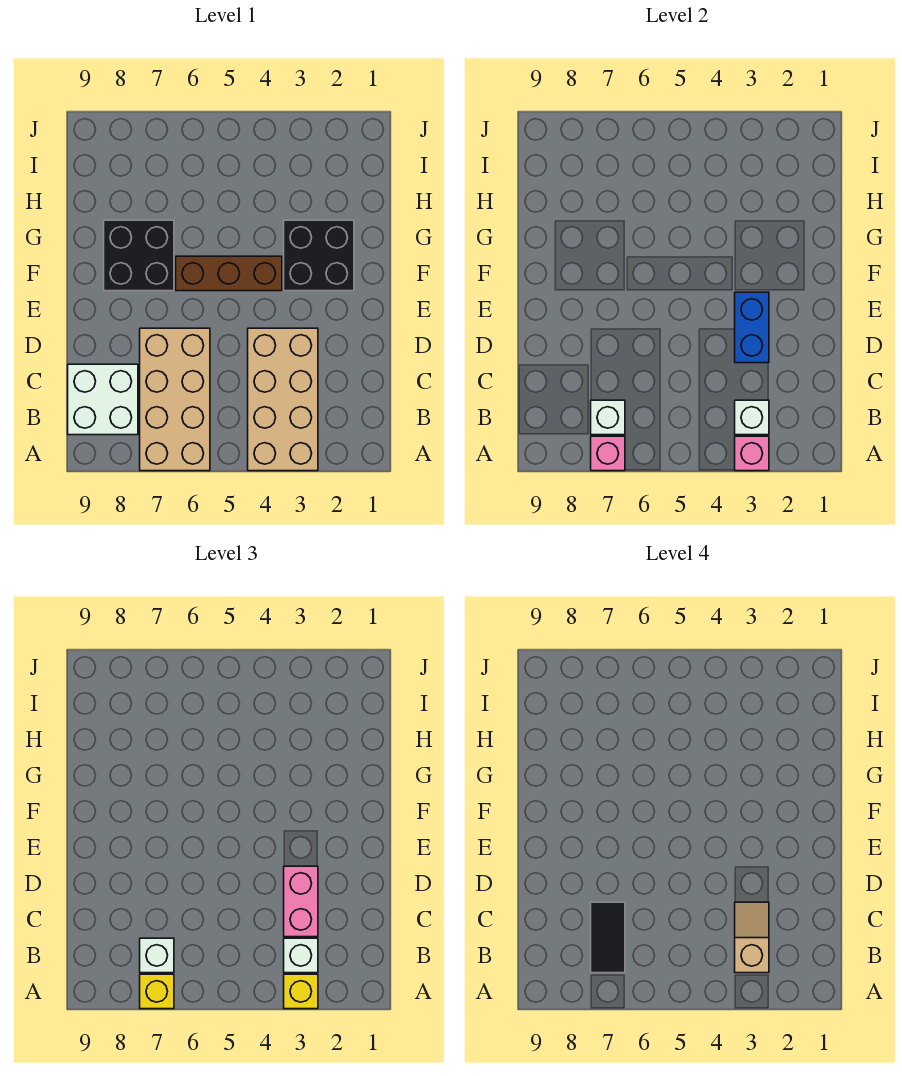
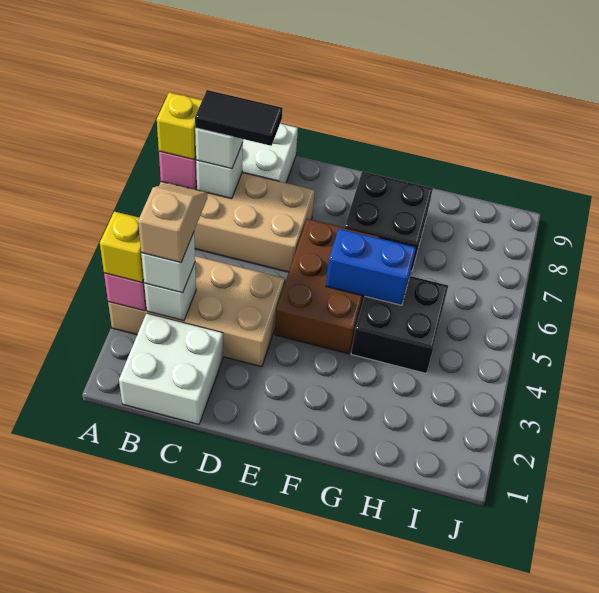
none -> white 2x2 brick [119,313,223,424]
tan 1x2 slope [735,902,769,973] -> tan 1x2 slope turned to [138,183,207,263]
pink 1x2 brick [284,866,318,937] -> none
blue 1x2 brick [735,292,769,363] -> blue 1x2 brick moved to [326,229,416,305]
black 2x2 brick [284,220,354,291] -> black 2x2 brick moved to [351,276,448,373]
brown 1x3 brick [176,256,282,291] -> brown 2x3 brick [275,219,380,354]

